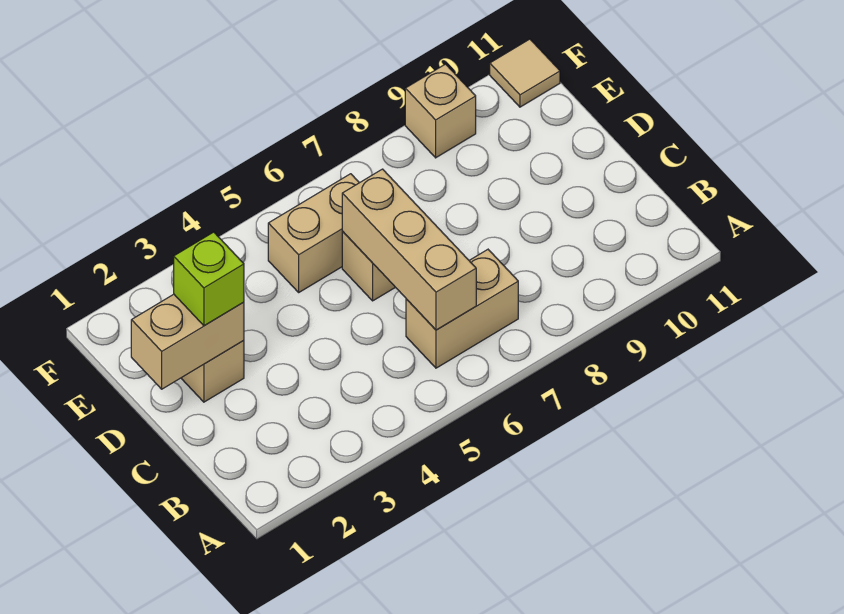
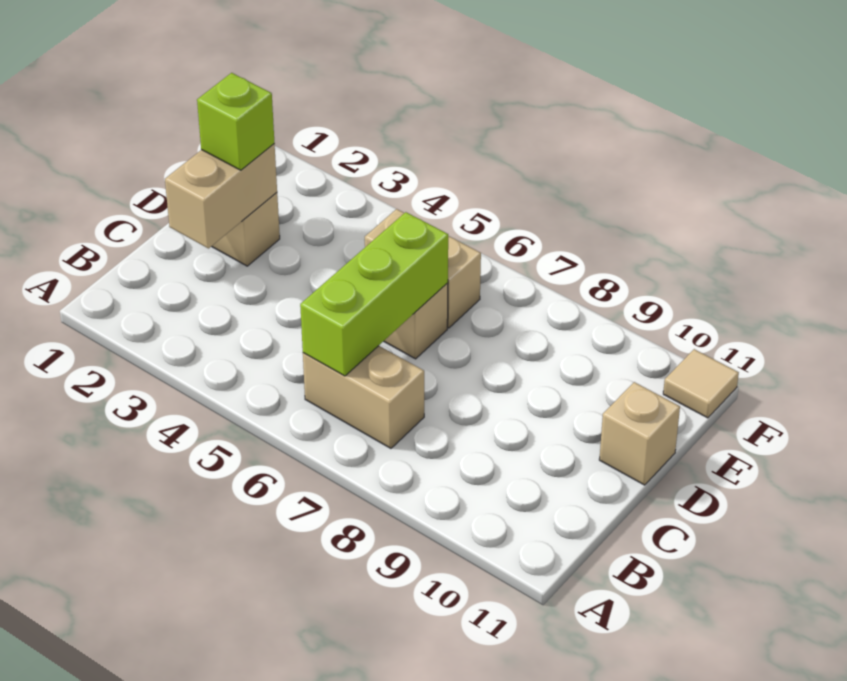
tan 1x3 brick [342,169,476,330] -> lime 1x3 brick [300,212,448,376]
tan 1x2 brick [131,294,244,389] -> tan 1x2 brick turned to [165,144,277,248]
tan 1x1 brick [405,64,476,158] -> tan 1x1 brick moved to [599,382,680,485]

